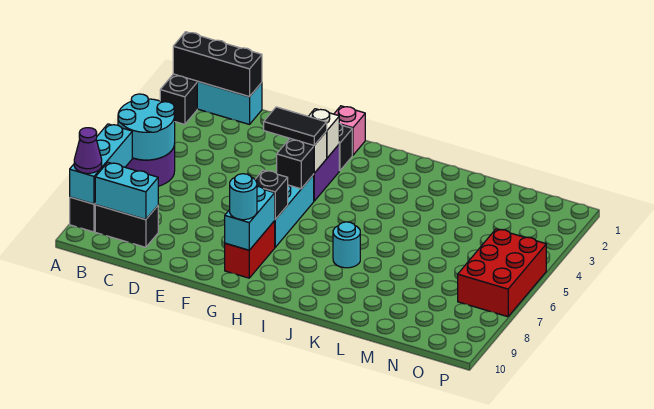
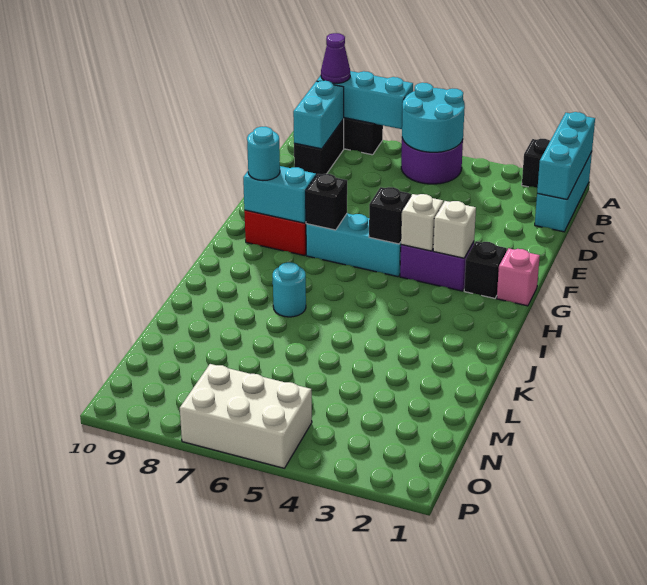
black 1x3 brick [173,32,262,97] -> cyan 1x3 brick [537,112,595,200]
black 1x2 tile [264,107,327,145] -> none
red 2x3 brick [458,229,546,317] -> white 2x3 brick [180,364,312,468]

